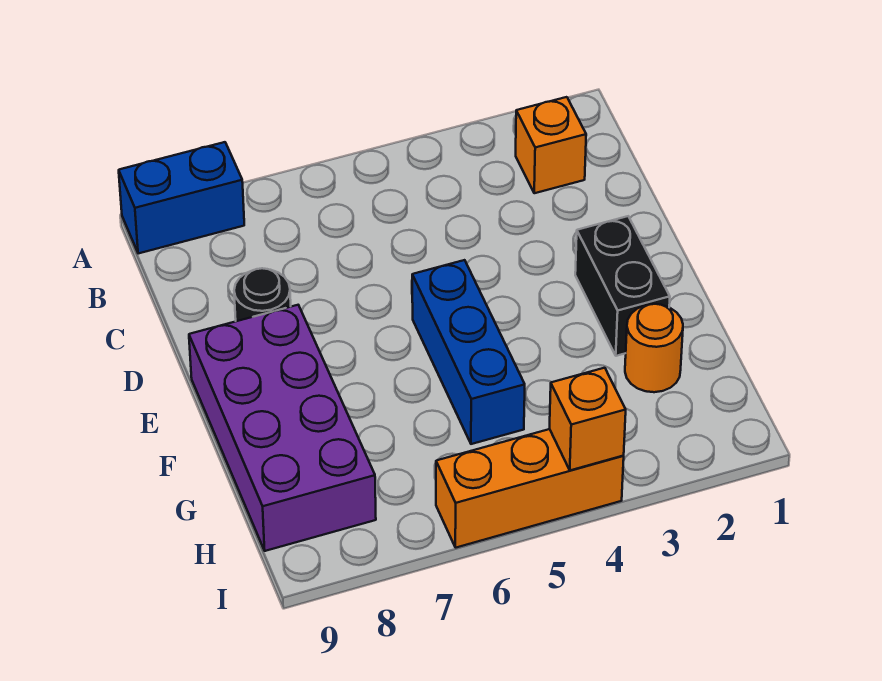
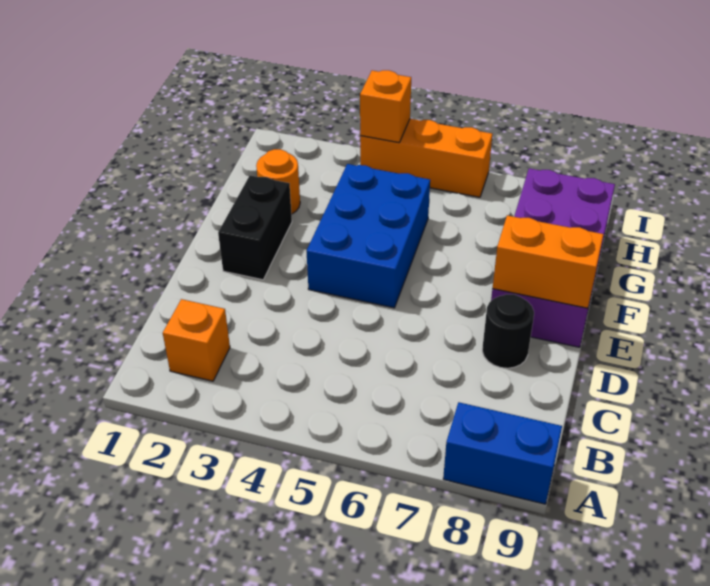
blue 1x3 brick [412,260,525,444] -> blue 2x3 brick [306,164,430,308]
none -> orange 1x2 brick [493,215,604,308]

